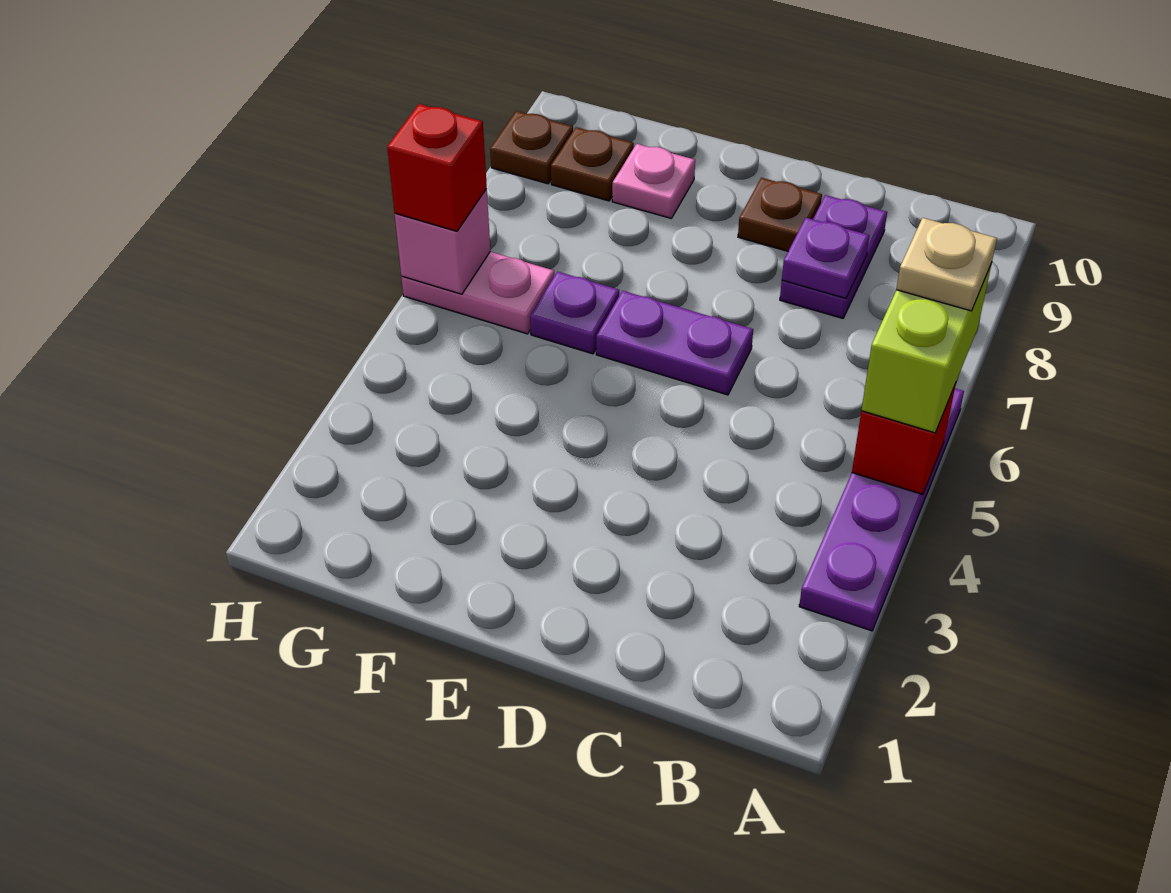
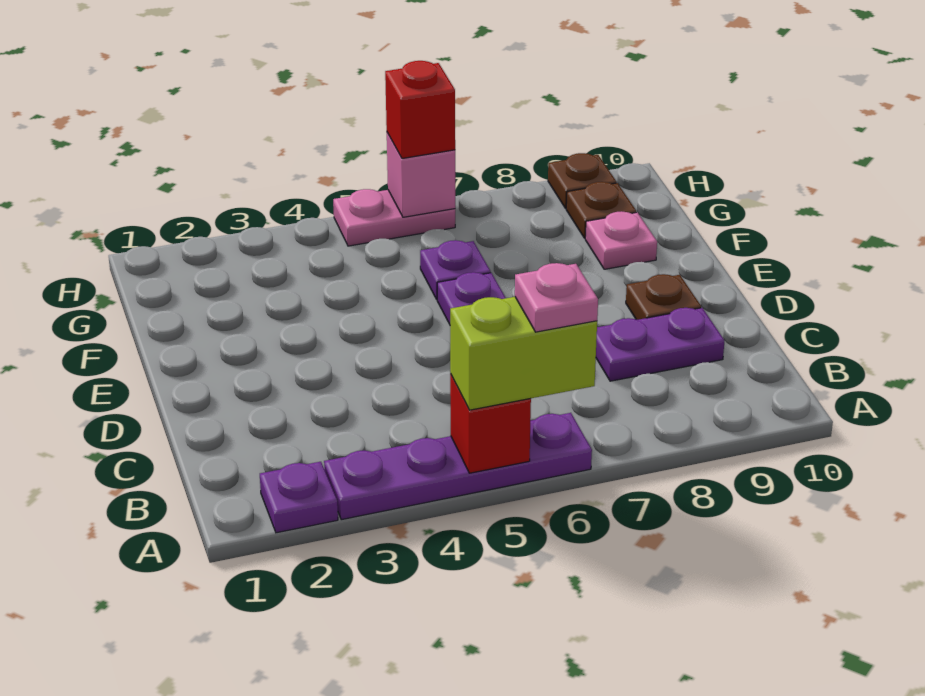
tan 1x1 plate [896,218,997,311] -> pink 1x1 plate [515,263,598,332]
purple 1x1 plate [782,218,869,298] -> purple 1x1 plate moved to [260,462,338,533]
pink 1x2 plate [401,252,554,334] -> pink 1x2 plate turned to [333,189,455,246]

